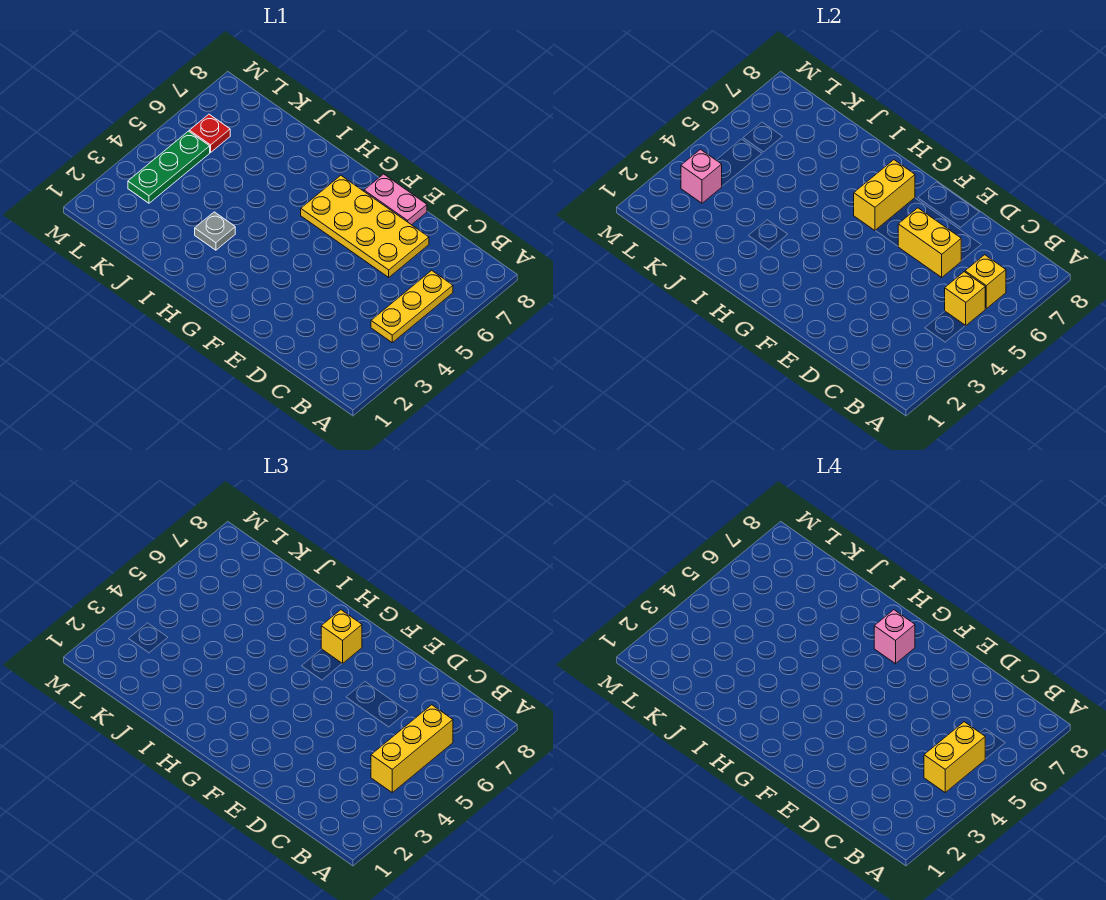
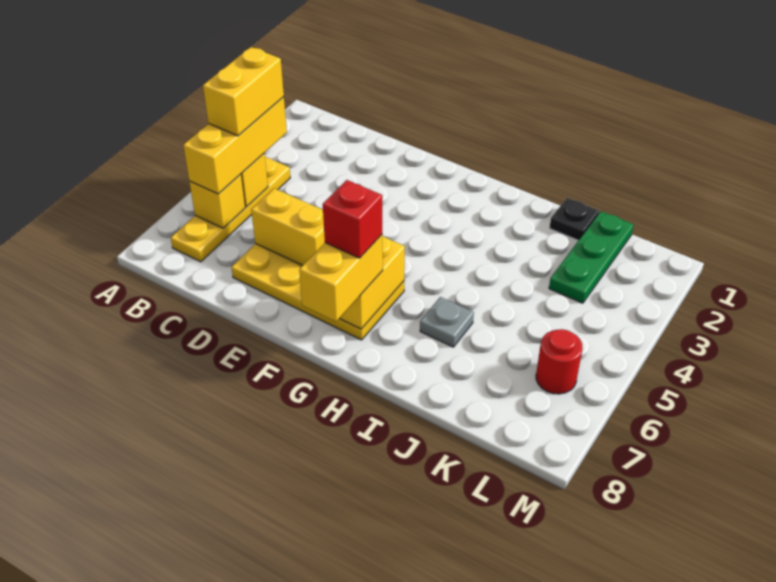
yellow 1x3 plate [371,270,453,342] -> yellow 1x4 plate [171,157,290,262]
pink 1x2 plate [364,174,427,225] -> none
yellow 1x1 brick [321,610,362,664] -> yellow 1x2 brick [299,235,383,321]
pink 1x1 brick [874,610,915,664] -> red 1x1 brick [323,180,382,258]
grey 1x1 plate [195,212,235,250] -> grey 1x1 plate moved to [420,297,474,347]
none -> black 1x1 plate [550,198,599,241]
green 1x3 plate [128,131,210,203] -> green 1x3 plate moved to [549,211,634,303]
pink 1x1 brick [681,149,722,203] -> none
red 1x1 plate [189,114,230,152] -> red 1x1 round brick [536,329,583,394]

